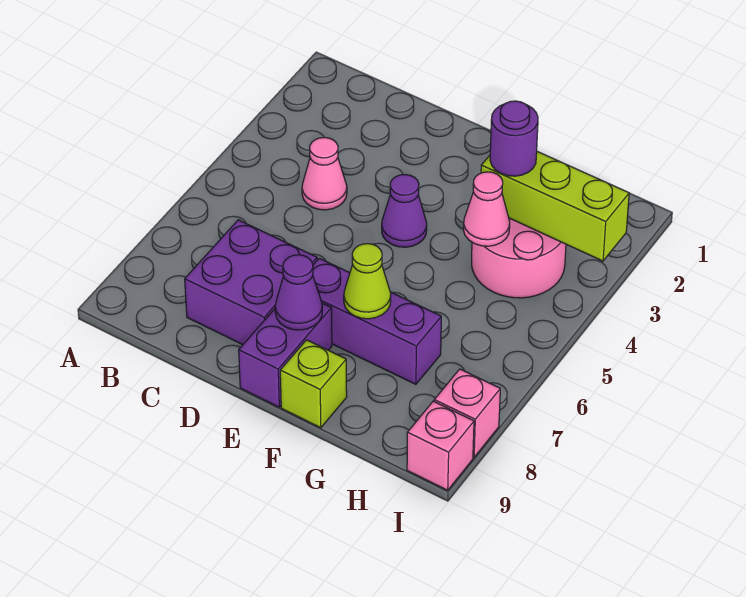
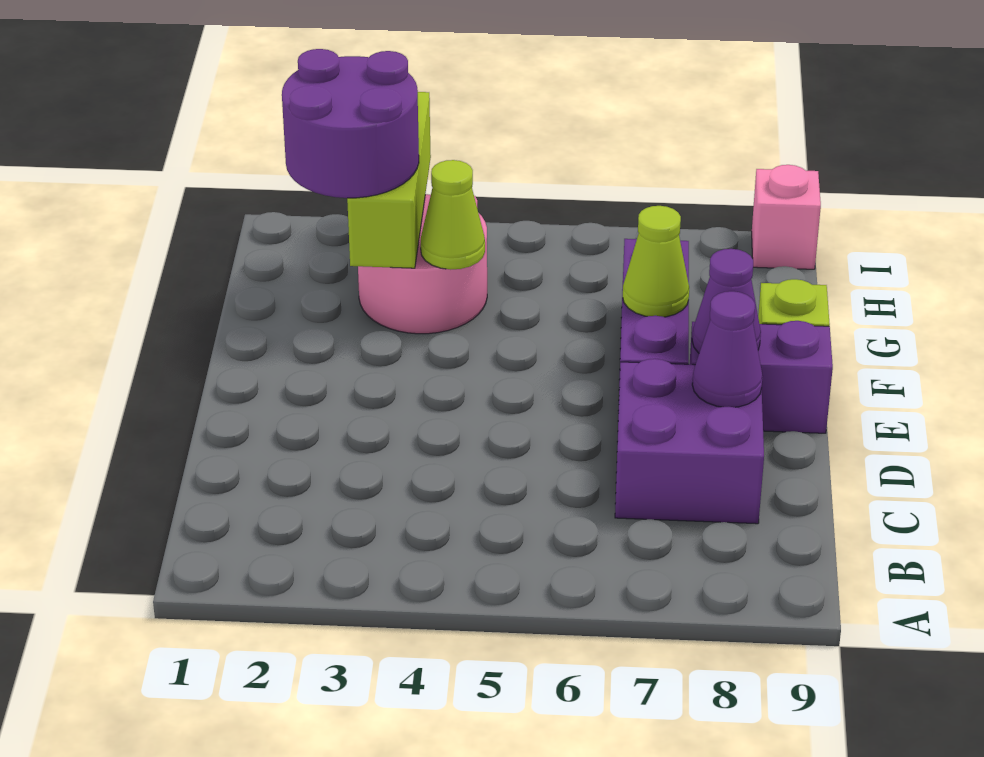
pink 1x1 cone [302,137,347,210] -> none
purple 1x1 cone [382,175,427,247] -> purple 1x1 cone moved to [692,291,763,407]
purple 1x1 round brick [490,101,538,176] -> purple 2x2 round brick [282,49,419,198]
pink 1x1 cone [464,172,510,246] -> lime 1x1 cone [421,160,485,270]
pink 1x1 brick [434,369,500,457] -> none

